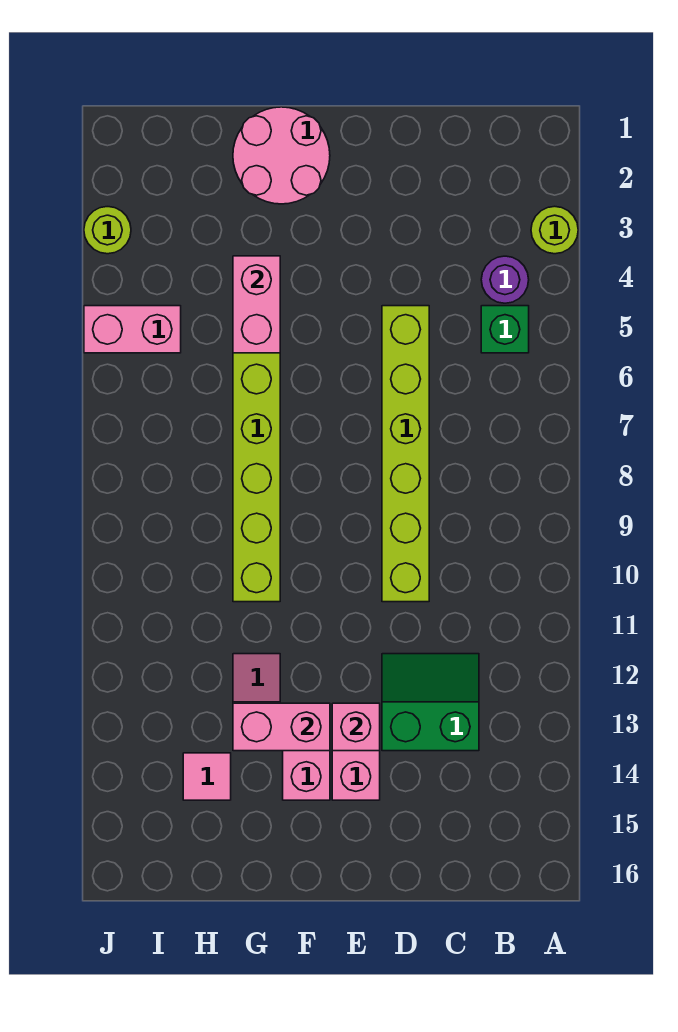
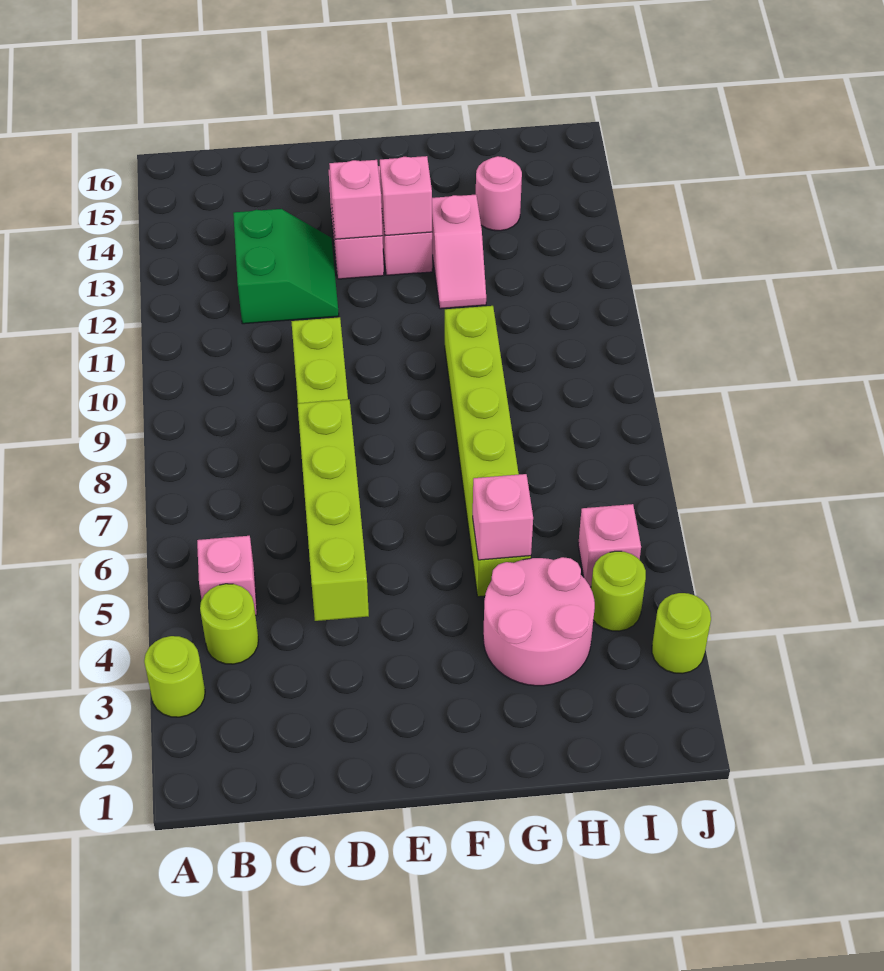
purple 1x1 round brick [481,256,529,303] -> lime 1x1 round brick [200,584,258,664]
green 1x1 brick [481,306,529,353] -> pink 1x1 brick [197,536,257,615]
green 2x2 slope [382,654,479,751] -> green 2x2 slope turned to [233,209,339,324]
none -> lime 1x4 brick [298,399,369,621]
pink 2x2 round brick [233,107,330,204] -> pink 2x2 round brick moved to [483,557,595,686]
pink 1x2 brick [233,703,330,751] -> pink 1x1 brick [380,156,432,236]
pink 1x2 brick [233,256,280,353] -> pink 1x1 brick [473,474,533,560]
pink 1x1 tile [183,753,231,800] -> pink 1x1 round brick [476,156,522,231]
none -> lime 1x1 round brick [591,551,646,631]
pink 1x2 brick [84,306,181,353] -> pink 1x1 brick [578,504,641,587]

